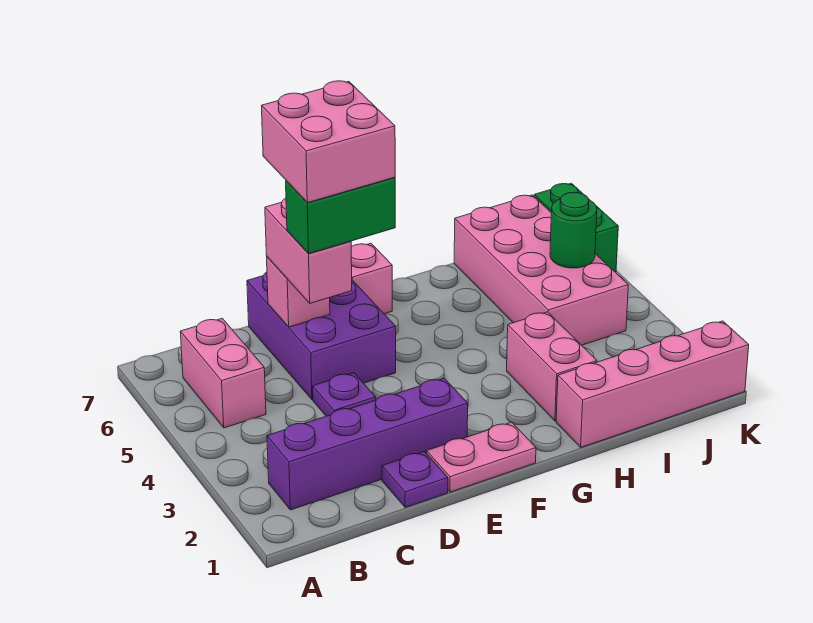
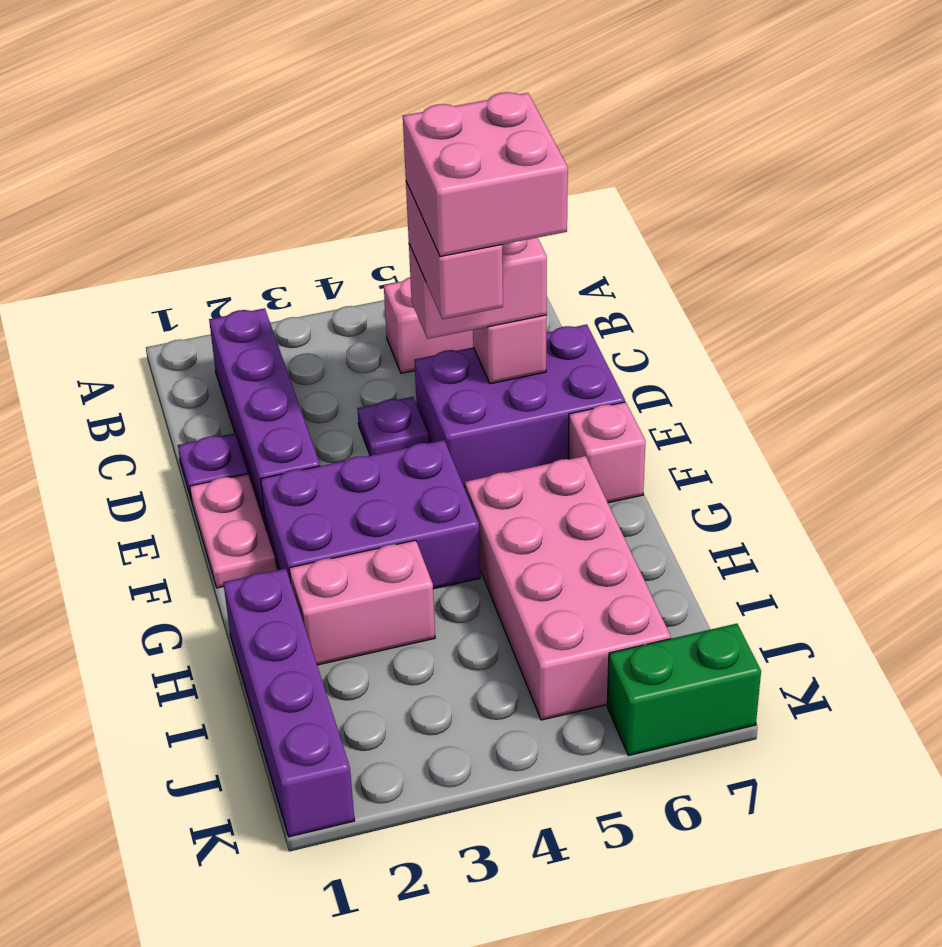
green 1x2 brick [286,177,395,254] -> pink 1x2 brick [406,182,503,319]
none -> purple 2x3 brick [261,440,480,589]
pink 1x4 brick [556,321,749,447] -> purple 1x4 brick [223,569,355,837]
pink 2x4 brick [454,195,628,345] -> pink 2x4 brick turned to [465,456,671,720]
green 1x1 round brick [550,192,597,268] -> none

